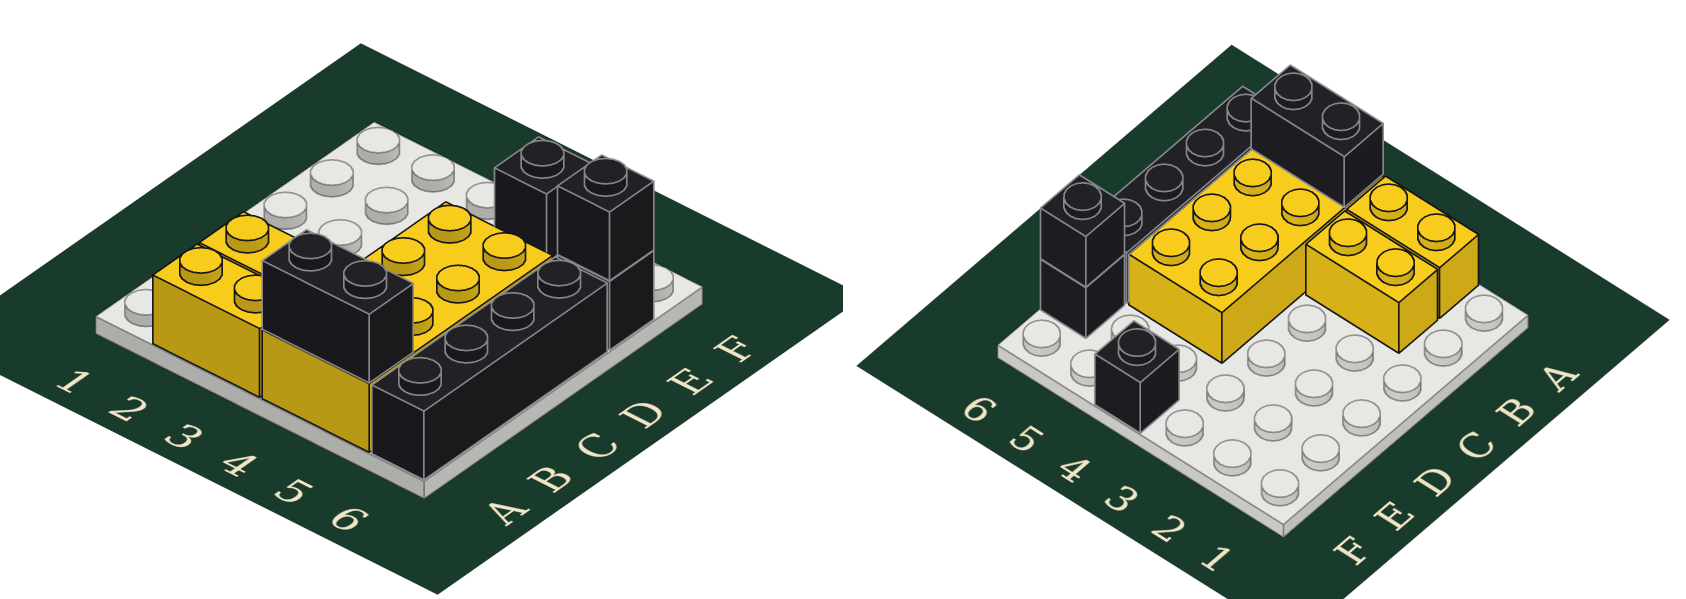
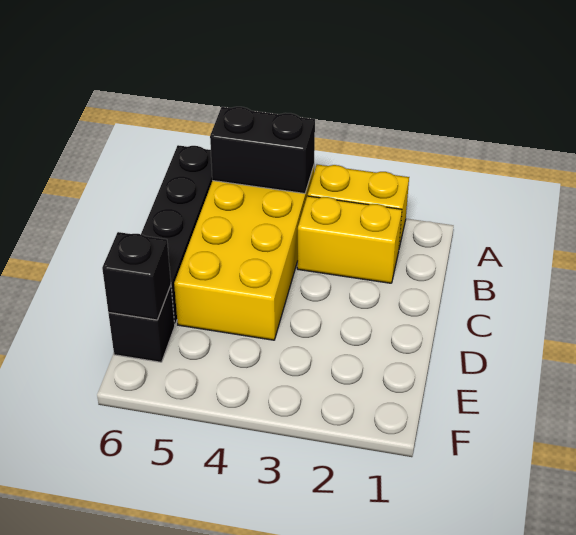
black 1x1 brick [495,137,589,258] -> none

